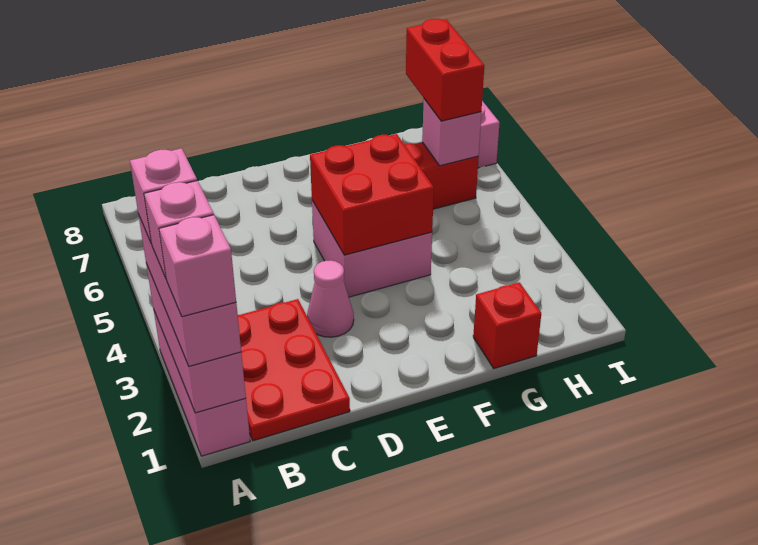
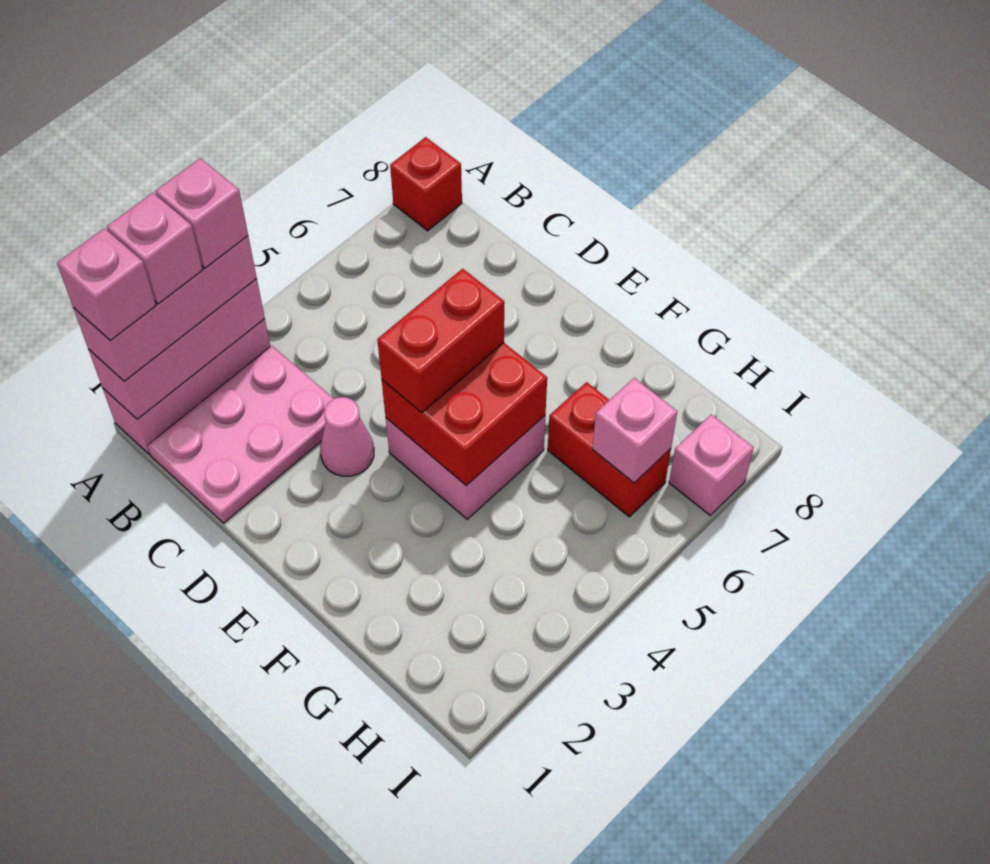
red 2x3 plate [238,299,350,441] -> pink 2x3 plate [148,346,334,523]
red 1x1 brick [473,282,541,368] -> red 1x1 brick moved to [390,137,462,231]
red 1x2 brick [406,19,484,121] -> red 1x2 brick moved to [377,269,504,413]

